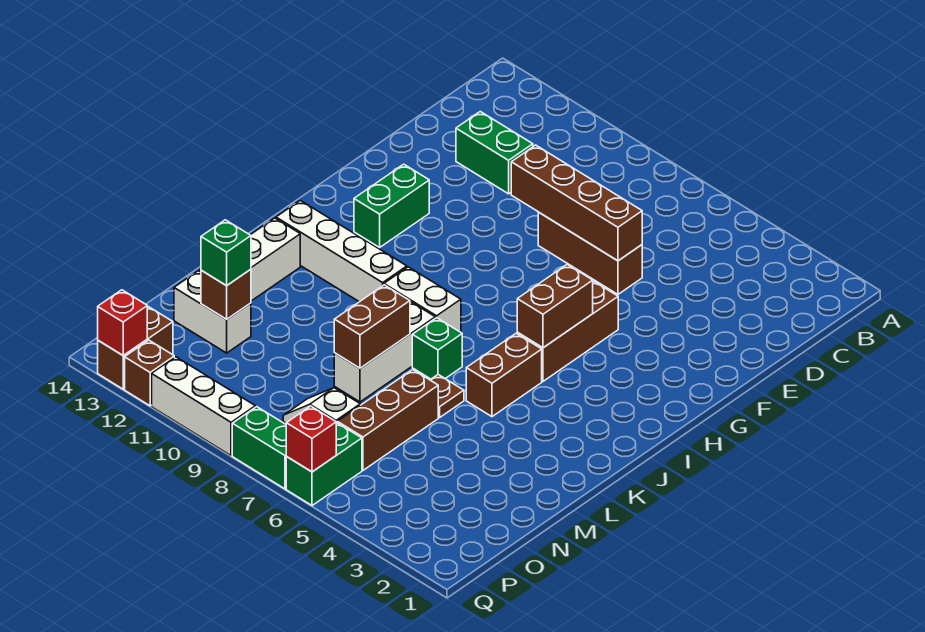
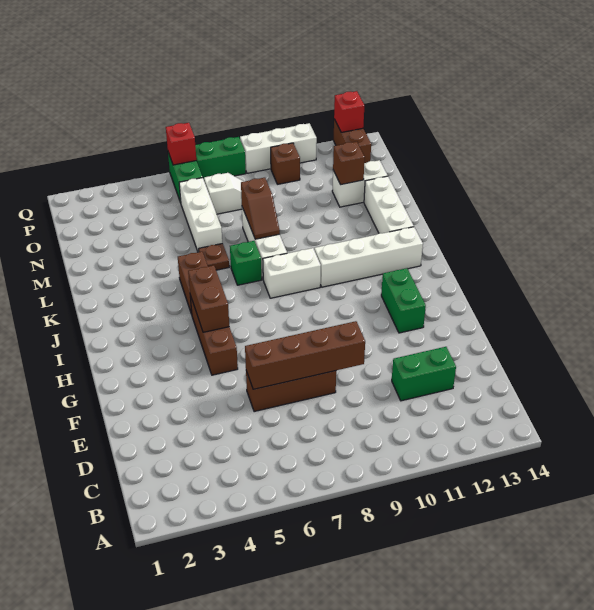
brown 1x2 brick [334,285,410,368] -> brown 1x2 slope [241,178,280,239]
brown 1x3 brick [337,370,438,470] -> white 1x3 brick [179,178,222,252]
green 1x1 brick [201,220,251,286] -> none
brown 1x1 brick [125,340,174,406] -> brown 1x1 brick moved to [271,143,300,184]

